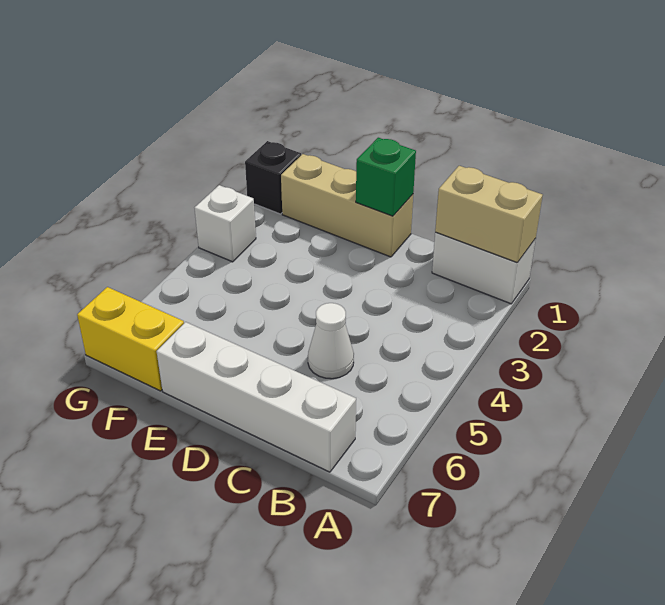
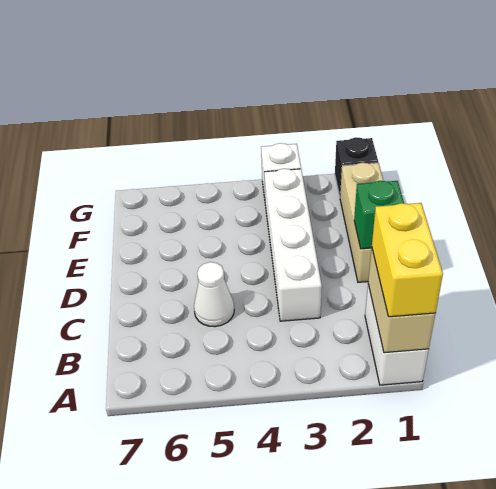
white 1x4 brick [157,322,356,472] -> white 1x4 brick moved to [264,169,322,321]
yellow 1x2 brick [77,287,184,391] -> yellow 1x2 brick moved to [372,203,443,317]

